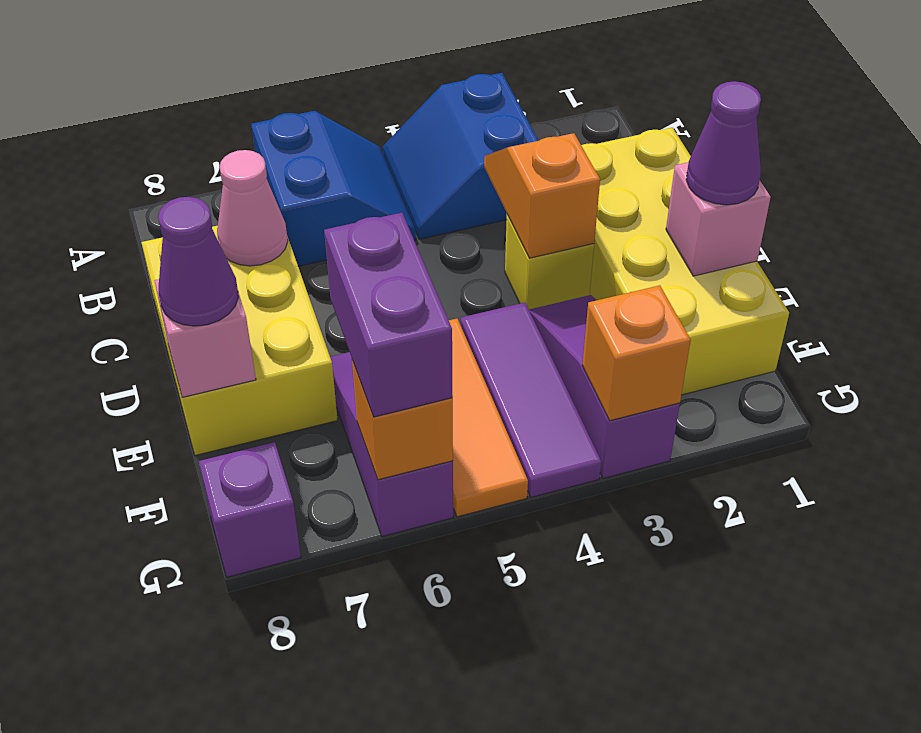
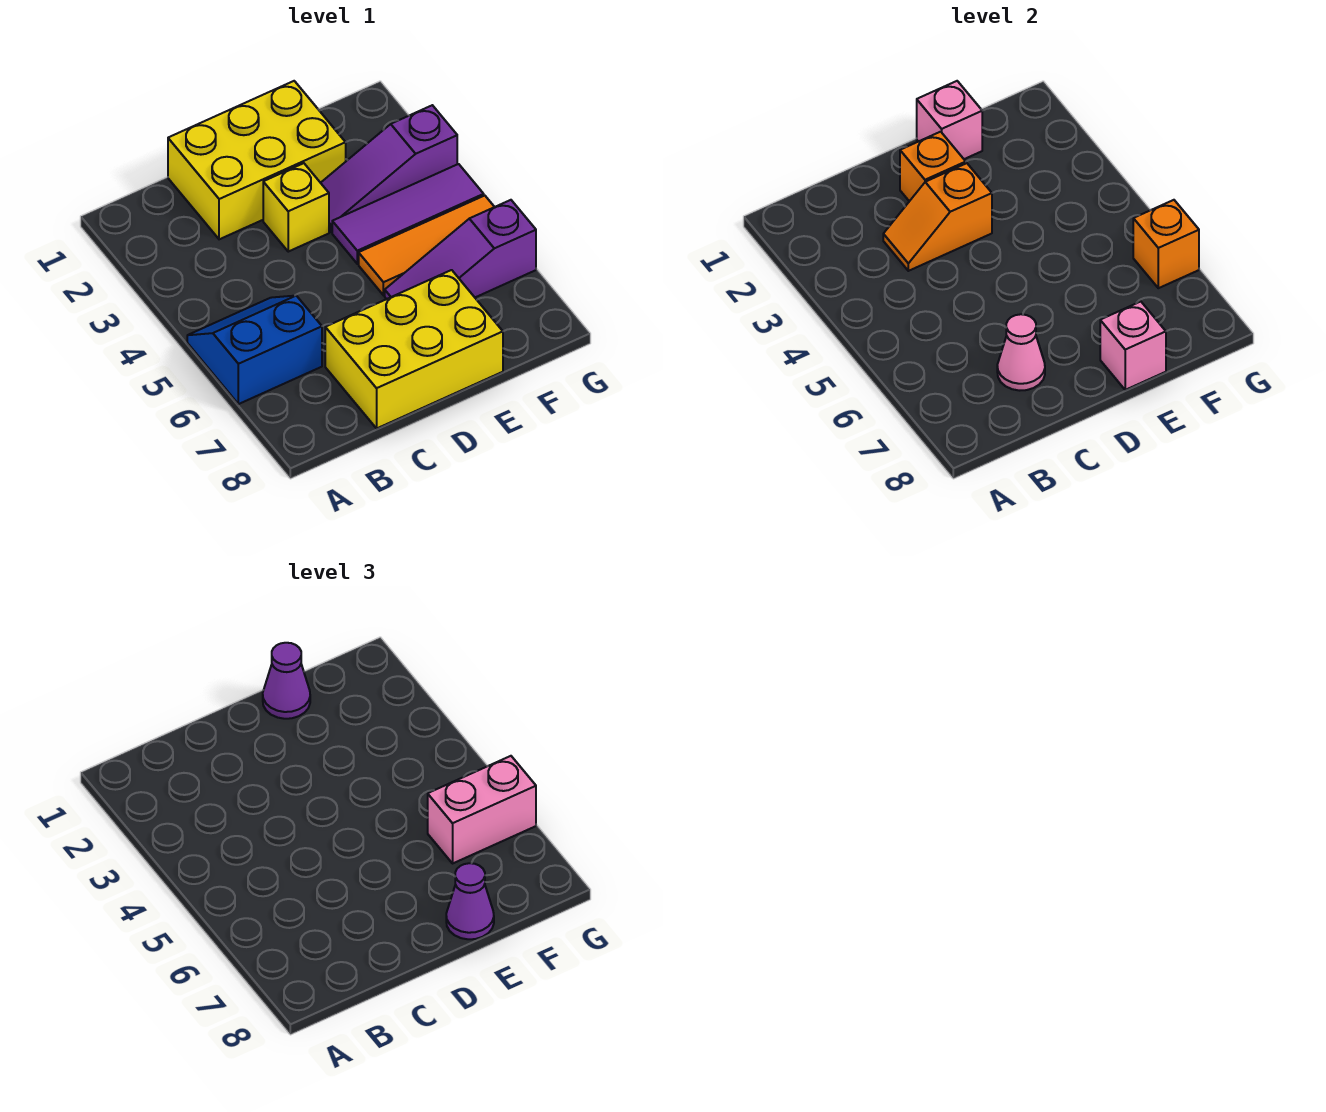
blue 2x2 slope [383,73,539,239] -> none
yellow 2x4 brick [581,128,789,395] -> yellow 2x3 brick [168,81,346,239]
purple 1x2 brick [324,213,453,417] -> pink 1x2 brick [428,756,536,863]
orange 1x1 brick [582,285,691,421] -> orange 1x1 brick moved to [900,132,966,201]
purple 1x1 brick [199,442,301,577] -> none

